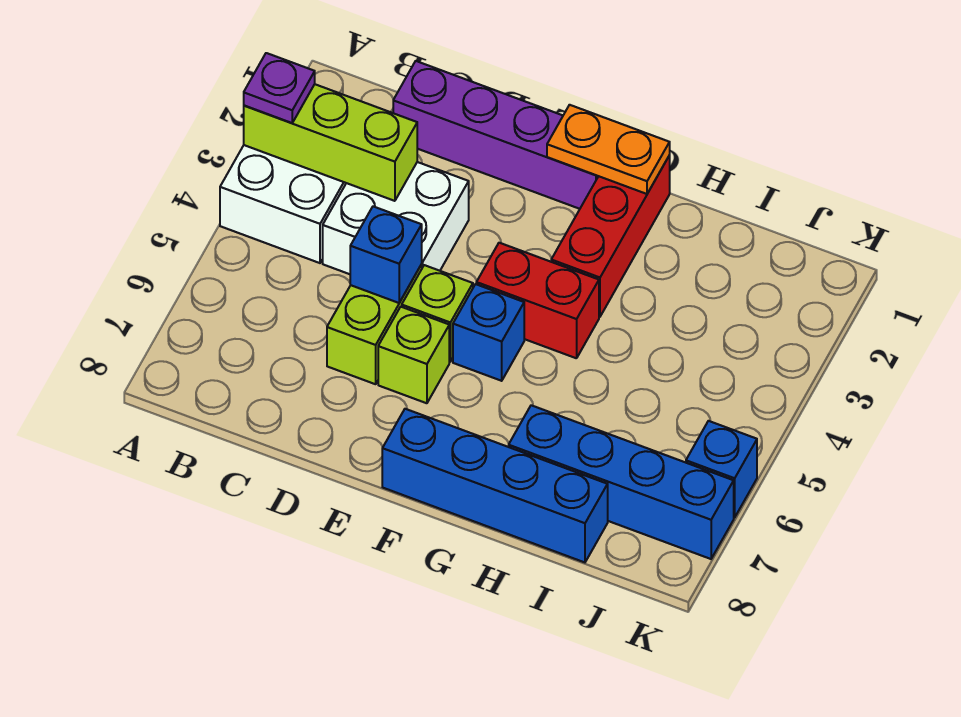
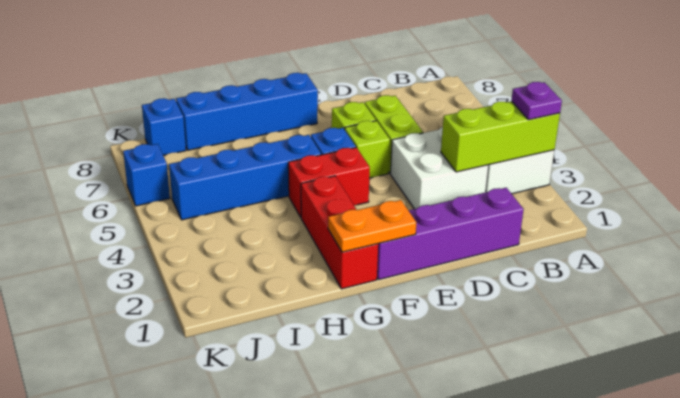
blue 1x1 brick [350,206,422,303] -> blue 1x1 brick moved to [142,98,186,155]
blue 1x4 brick [509,405,734,559] -> blue 1x4 brick moved to [169,135,321,220]

